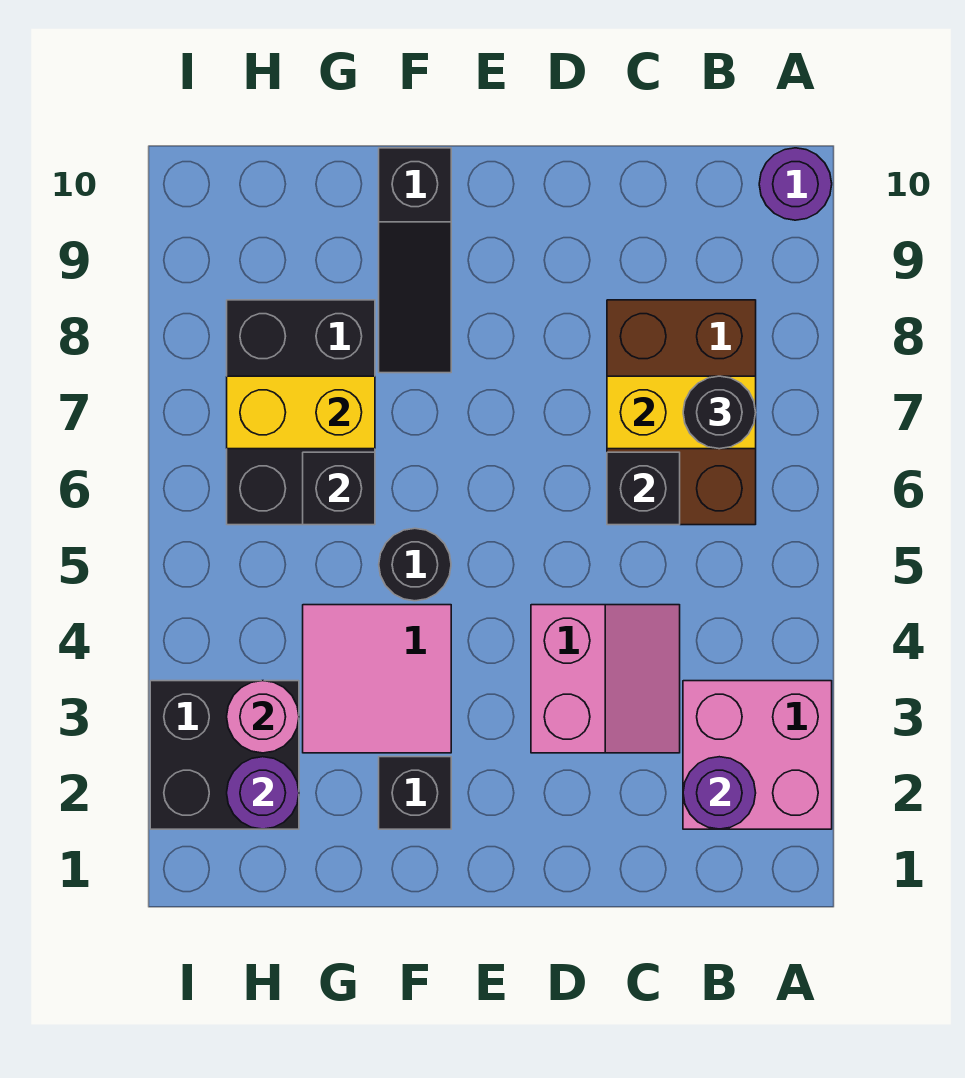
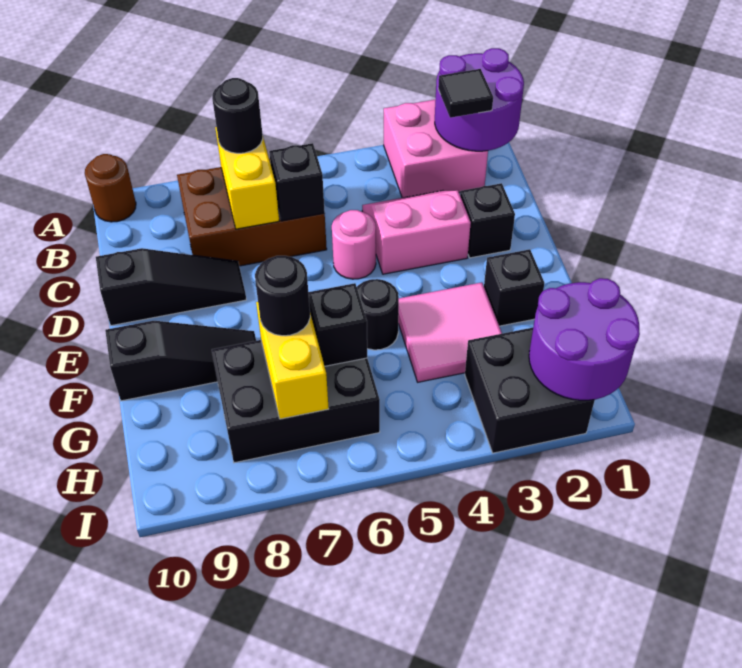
purple 1x1 round brick [759,148,832,220] -> brown 1x1 round brick [85,154,136,222]
purple 1x1 round brick [683,757,756,829] -> purple 2x2 round brick [435,48,524,151]
none -> black 1x1 tile [438,69,493,118]
none -> black 1x1 brick [460,183,515,258]
none -> black 1x3 slope [96,248,246,326]
none -> black 1x1 round brick [255,256,310,336]
purple 1x1 round brick [227,757,299,829] -> purple 2x2 round brick [529,278,640,400]
pink 1x1 round brick [227,681,299,753] -> pink 1x1 round brick moved to [332,210,376,279]

